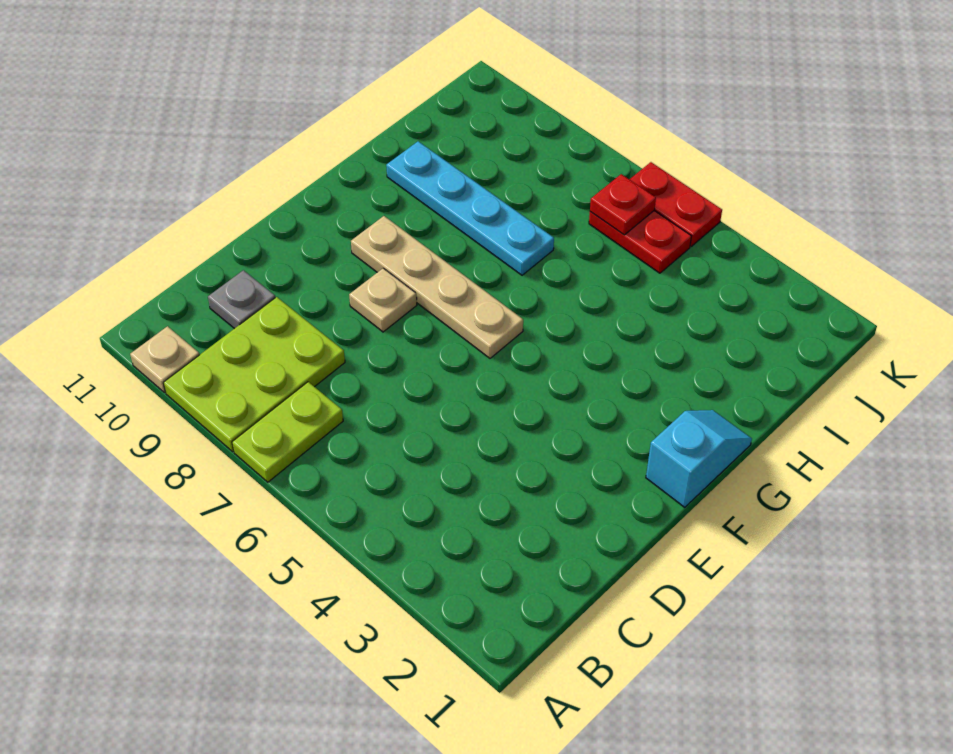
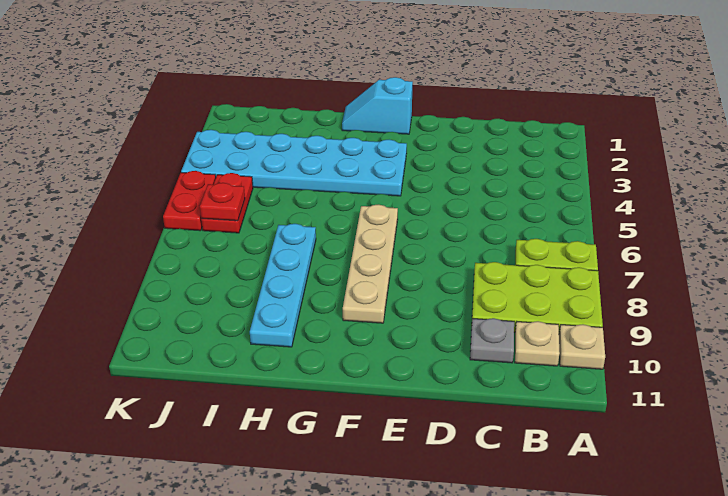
tan 1x1 plate [349,268,417,332] -> tan 1x1 plate moved to [515,321,560,366]
none -> cyan 2x6 plate [181,130,407,196]

